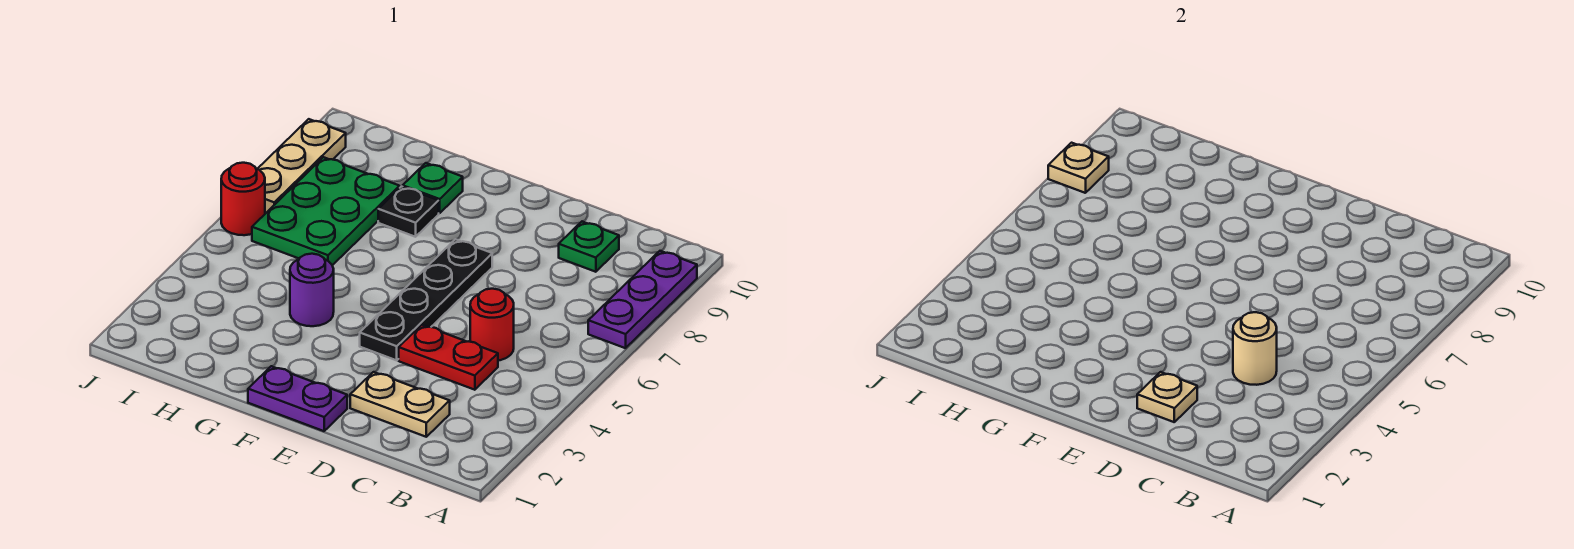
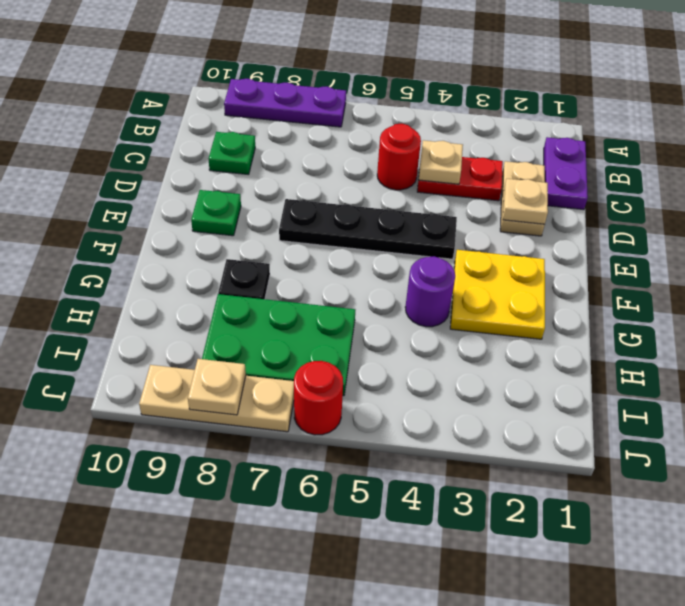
red 1x2 plate [399,325,498,390] -> red 1x2 plate turned to [417,157,503,201]
tan 1x1 round brick [1233,312,1277,385] -> tan 1x1 plate [419,140,463,184]
purple 1x2 plate [248,366,347,431] -> purple 1x2 plate moved to [544,137,588,210]
none -> yellow 2x2 plate [450,250,545,339]
green 1x1 plate [403,163,463,213] -> green 1x1 plate moved to [191,190,241,236]

